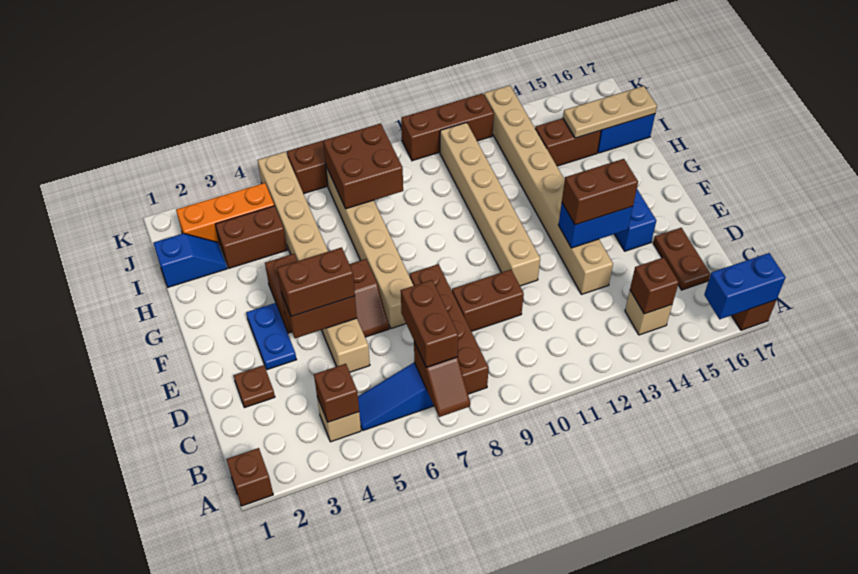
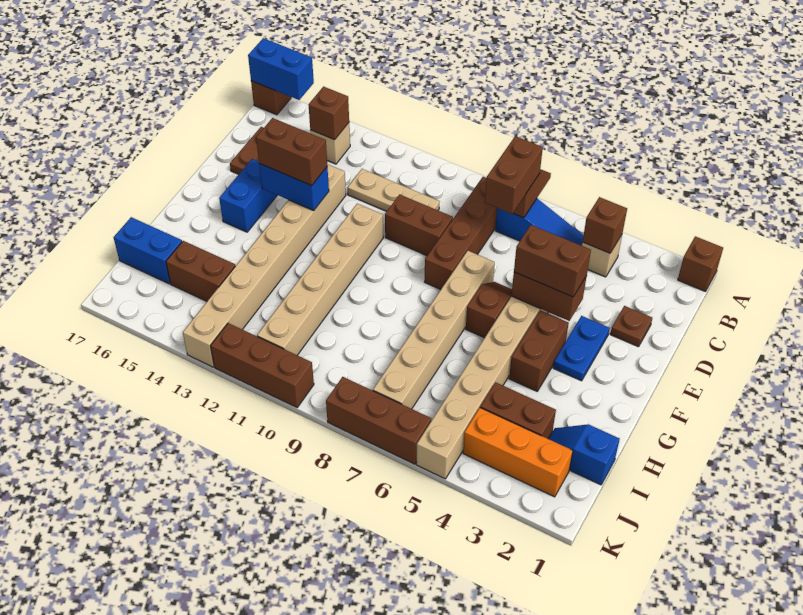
brown 2x2 brick [323,123,403,209] -> none
tan 1x3 plate [563,86,657,138] -> tan 1x3 plate moved to [348,169,440,211]

